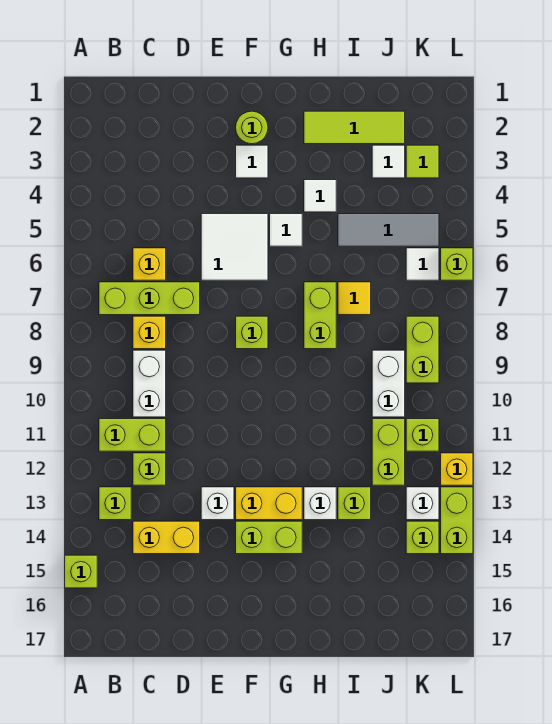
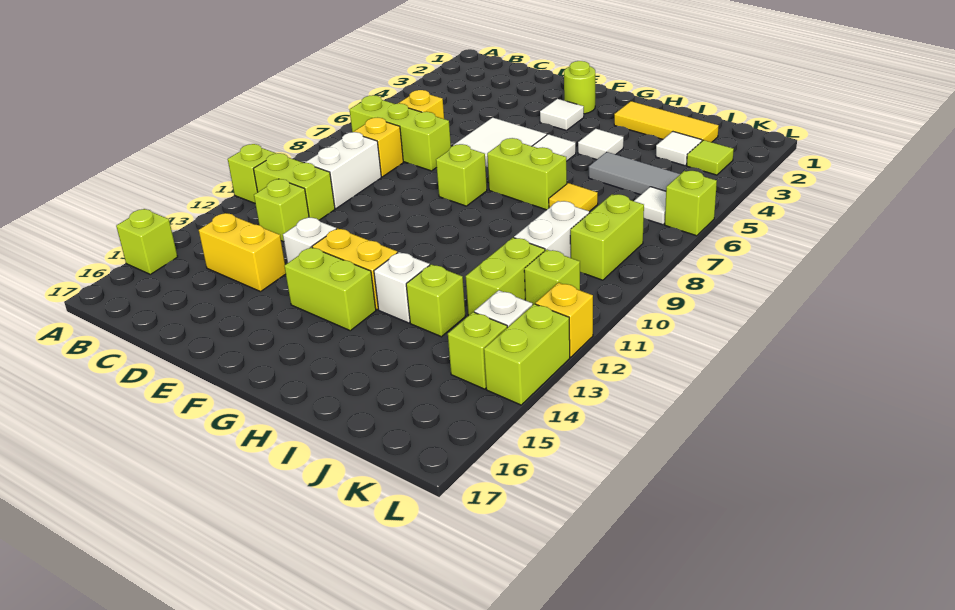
lime 1x1 brick [99,487,131,520] -> lime 1x1 brick moved to [228,144,276,203]
lime 1x3 tile [304,111,405,144] -> yellow 1x3 tile [614,101,719,142]
lime 1x2 brick [304,282,336,349] -> lime 1x2 brick turned to [487,138,567,210]

